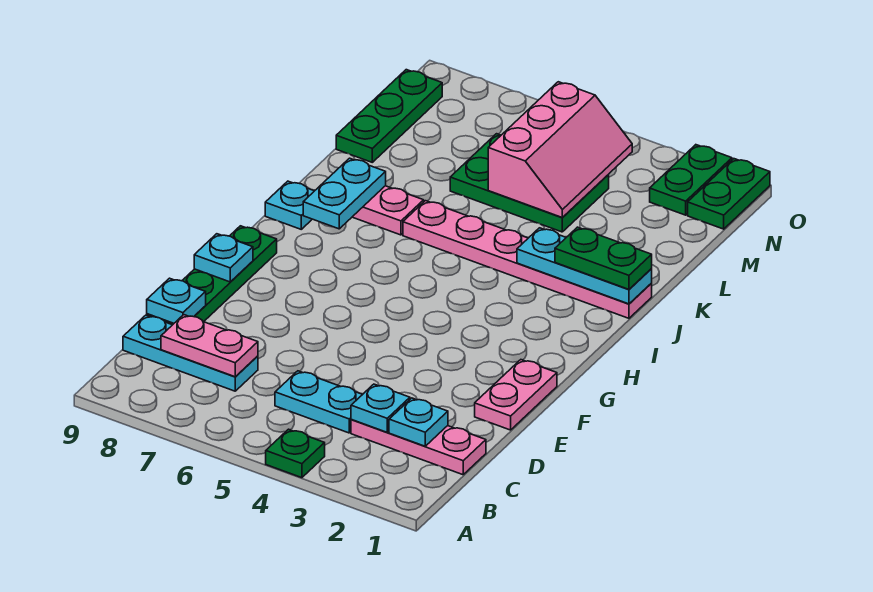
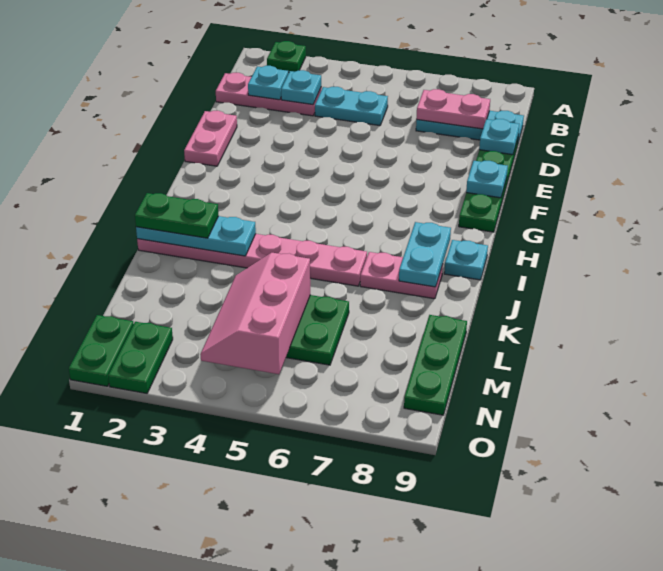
green 1x1 plate [266,429,325,478] -> green 1x1 plate moved to [267,41,306,72]

